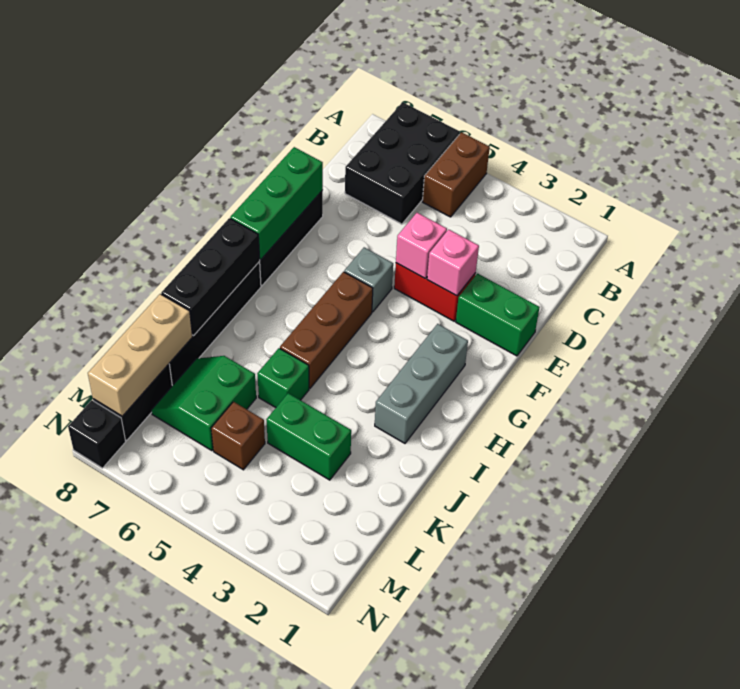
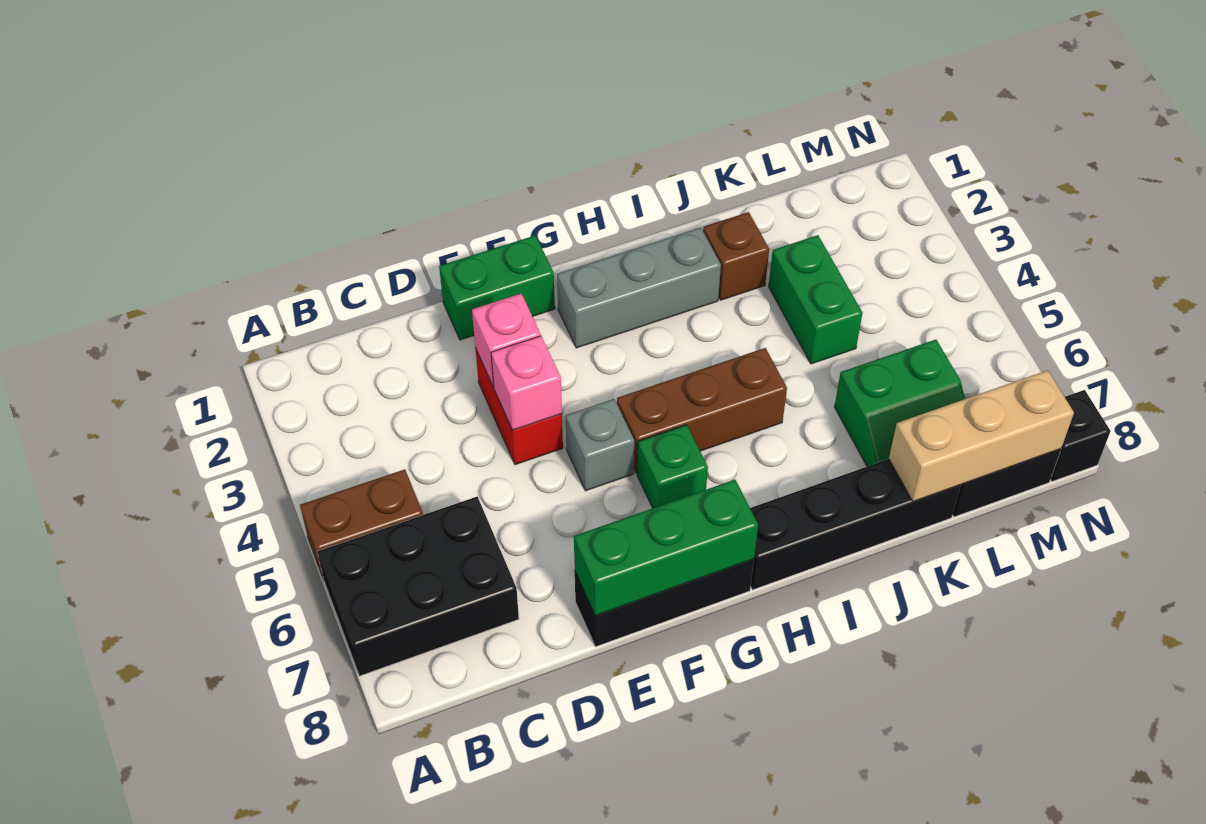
green 1x2 brick [456,273,540,356] -> green 1x2 brick turned to [439,235,555,340]
black 1x3 brick [161,218,260,335] -> none
green 1x1 brick [257,348,309,408] -> green 1x1 brick moved to [637,425,708,508]
brown 1x1 brick [211,402,265,470] -> brown 1x1 brick moved to [703,212,769,300]

